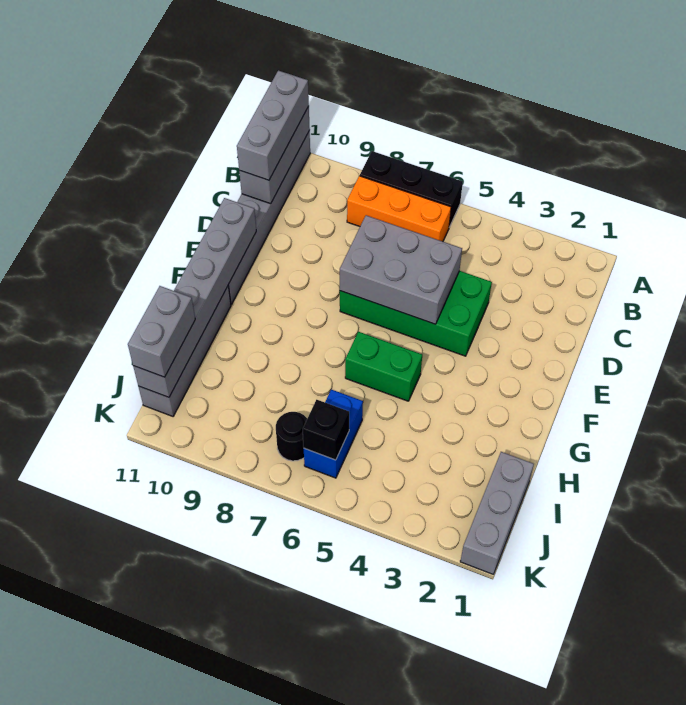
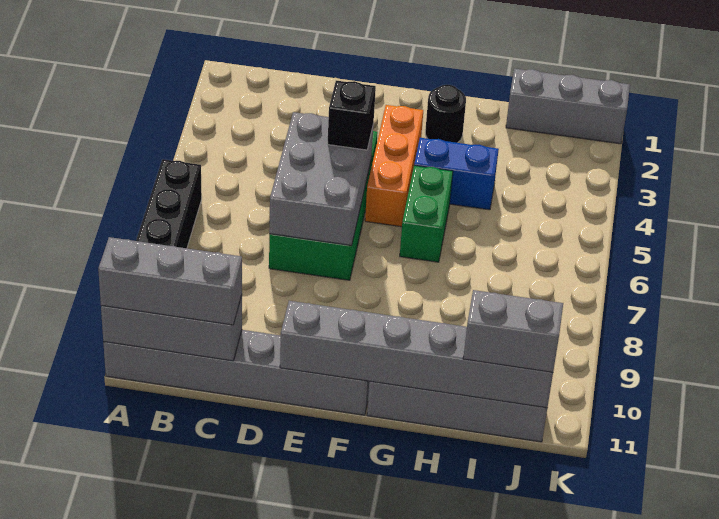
orange 1x3 brick [347,176,451,241] -> orange 1x3 brick moved to [365,105,423,227]
blue 1x2 brick [304,389,363,478] -> blue 1x2 brick moved to [414,138,499,210]
black 1x1 brick [303,400,349,460] -> black 1x1 brick moved to [328,81,376,150]
black 1x1 round brick [276,412,307,461] -> black 1x1 round brick moved to [425,85,466,143]

